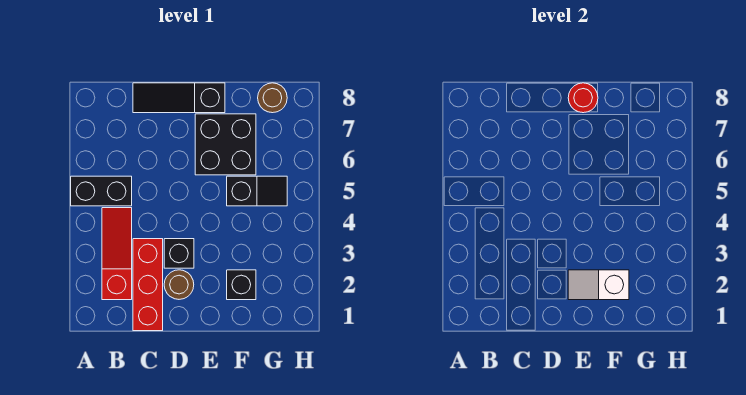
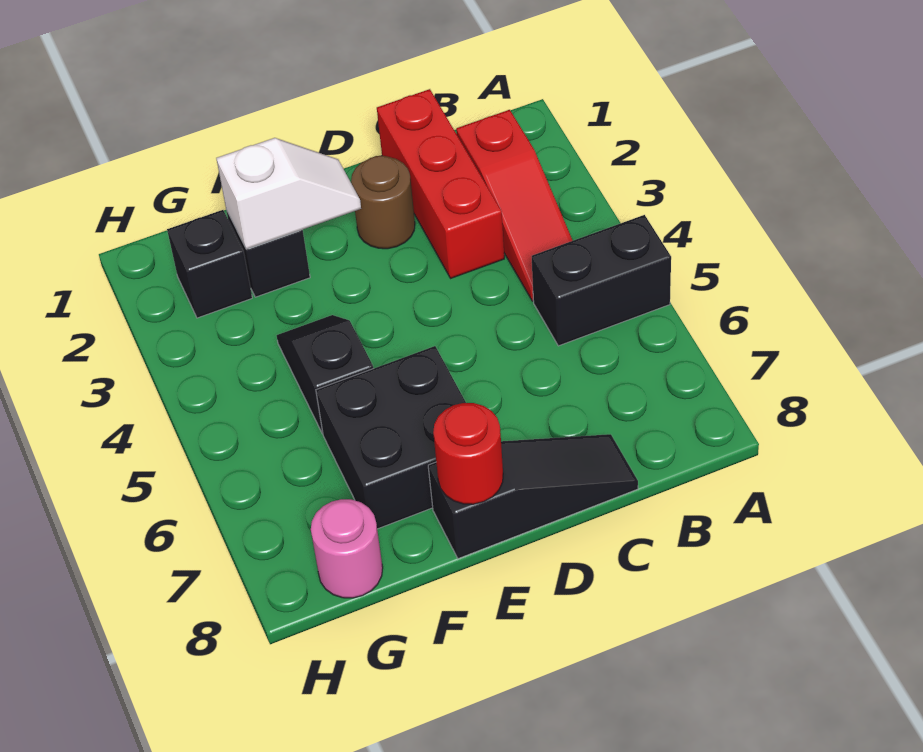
black 1x1 brick [164,239,194,268] -> black 1x1 brick moved to [167,210,252,318]
black 1x2 slope [227,176,287,206] -> black 1x2 slope turned to [277,315,373,434]
brown 1x1 round brick [258,83,287,113] -> pink 1x1 round brick [311,499,383,598]

